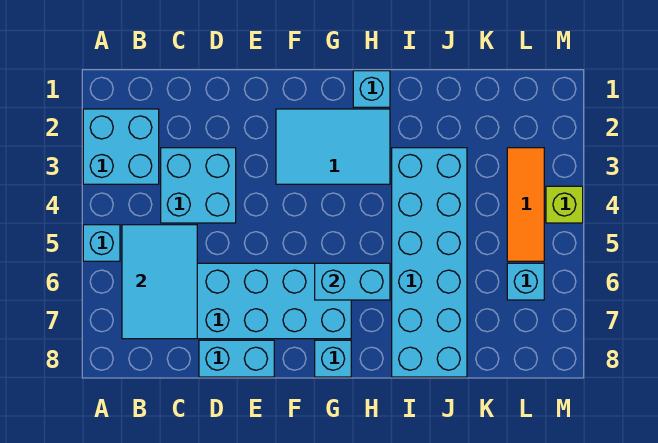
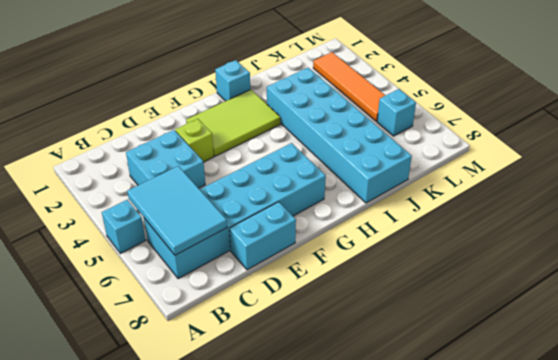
cyan 2x2 brick [83,109,159,184] -> none
cyan 2x3 tile [276,109,390,184] -> lime 2x3 tile [186,90,280,156]
cyan 1x2 brick [315,263,390,300] -> none
cyan 1x1 brick [315,340,351,377] -> none
orange 1x3 tile [507,148,544,261] -> orange 1x4 tile [313,52,385,121]
lime 1x1 brick [546,186,583,223] -> lime 1x1 brick moved to [175,119,214,162]

